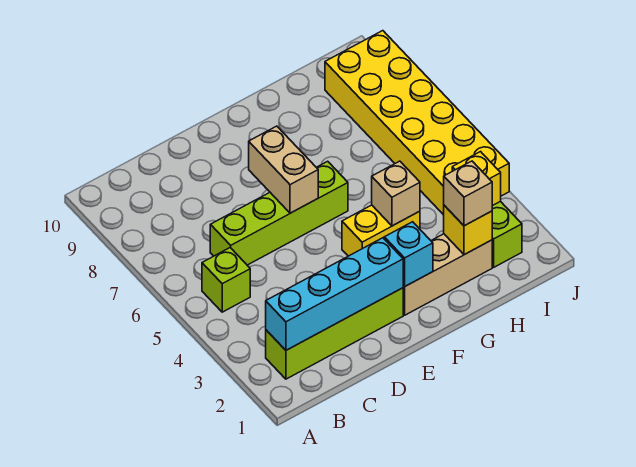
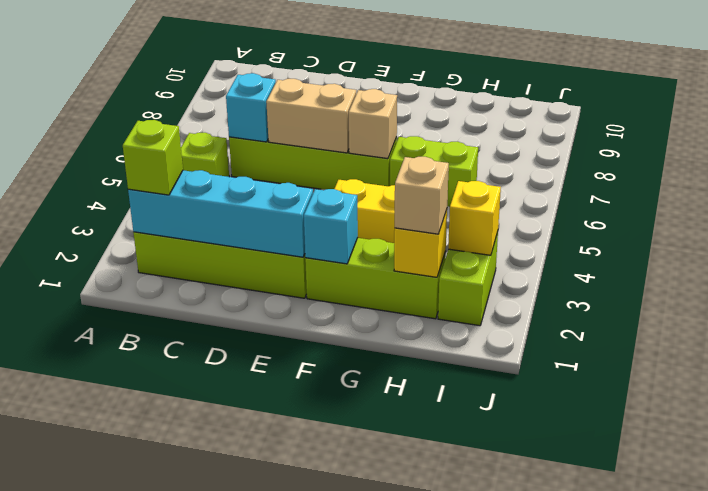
none -> lime 1x1 brick [123,120,183,195]
none -> cyan 1x1 brick [226,73,276,142]
tan 1x2 brick [249,126,318,213] -> tan 1x2 brick turned to [266,79,356,153]
tan 1x3 brick [403,234,492,315] -> lime 1x3 brick [305,238,446,319]
tan 1x1 brick [372,161,420,226] -> tan 1x1 brick moved to [349,89,397,159]
none -> lime 1x2 brick [390,136,478,207]
yellow 2x6 brick [325,31,509,215] -> none

